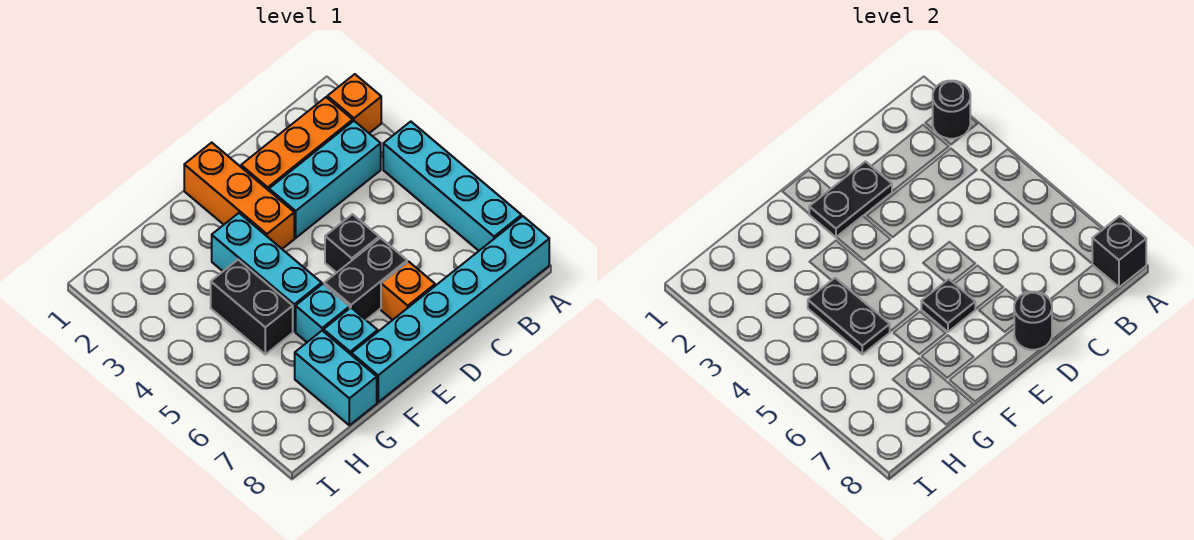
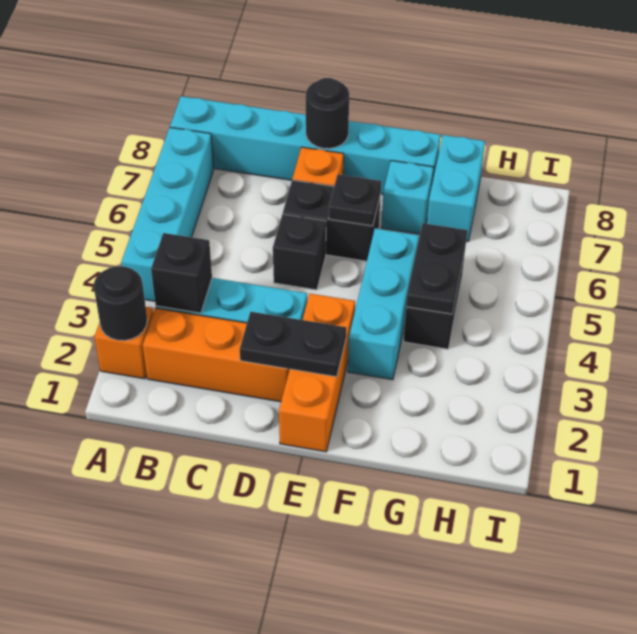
black 1x1 brick [1092,216,1146,287] -> black 1x1 brick moved to [151,233,212,313]
cyan 1x1 brick [296,284,350,342] -> none

